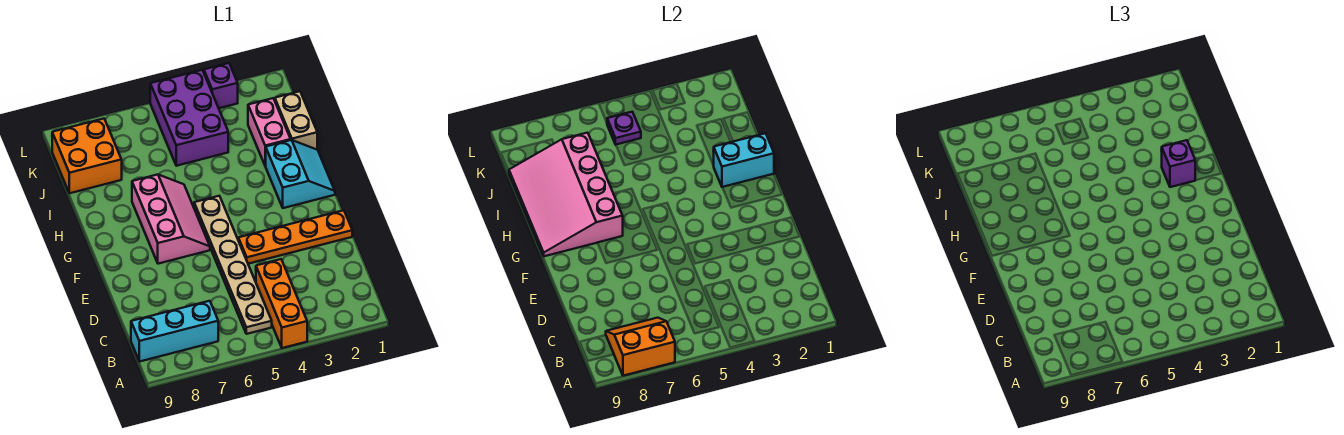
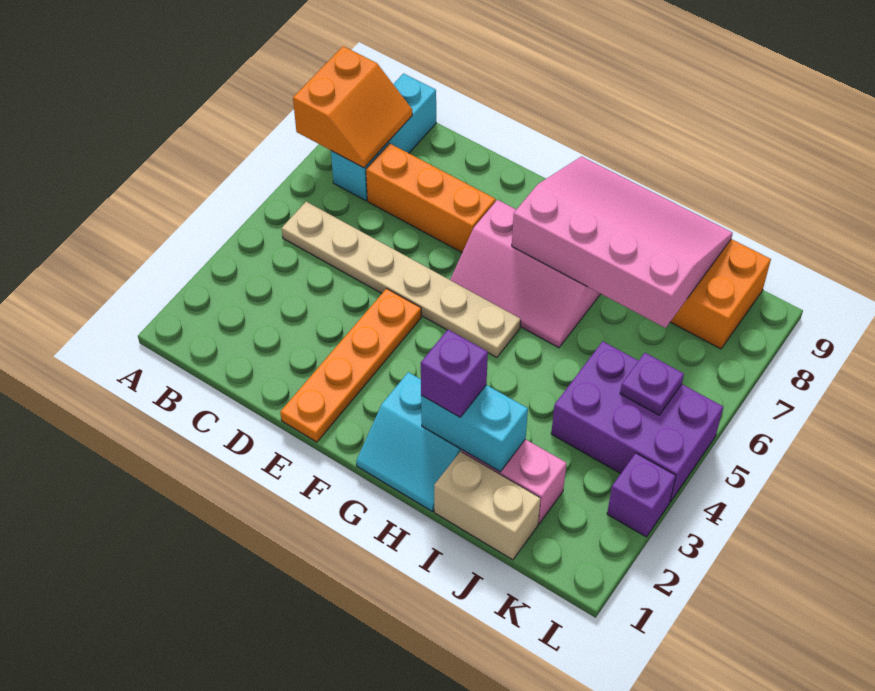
orange 1x3 brick [256,259,307,348] -> orange 1x3 brick moved to [366,143,496,252]
cyan 1x2 brick [713,133,774,187] -> cyan 1x2 brick turned to [421,385,528,472]

